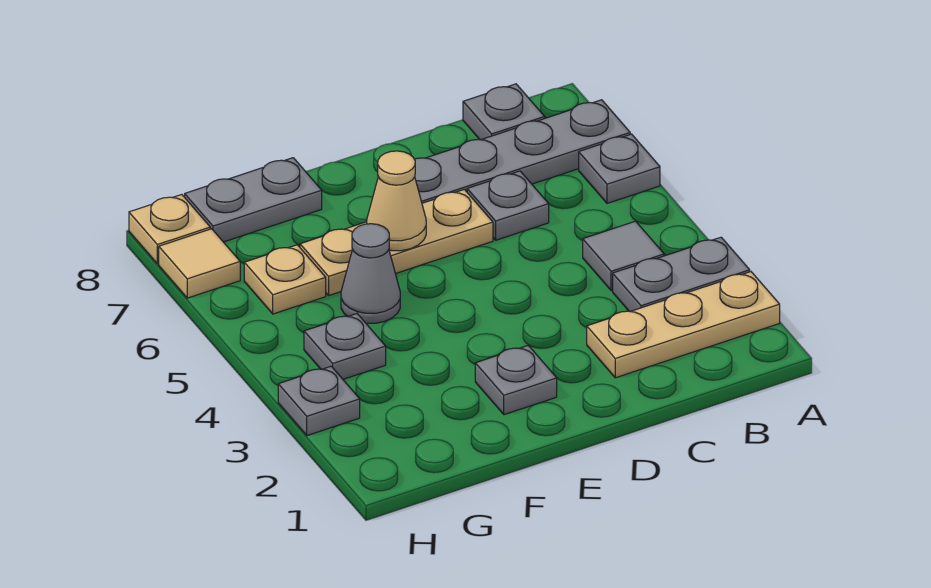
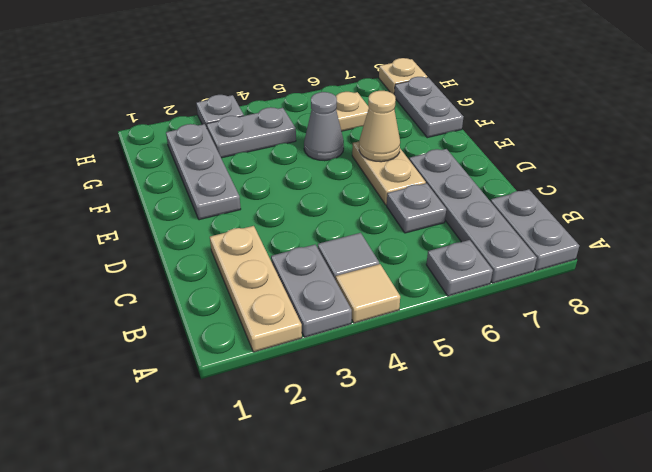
grey 1x1 plate [463,84,545,140] -> grey 1x2 plate [490,190,579,271]
tan 1x3 plate [300,189,493,295] -> tan 1x2 plate [352,142,426,205]
grey 1x1 plate [475,345,557,415] -> grey 1x3 plate [166,124,241,220]
grey 1x1 plate [304,314,386,379] -> grey 1x2 plate [207,107,296,158]
tan 1x1 tile [159,229,240,298] -> tan 1x1 tile moved to [336,264,400,323]

